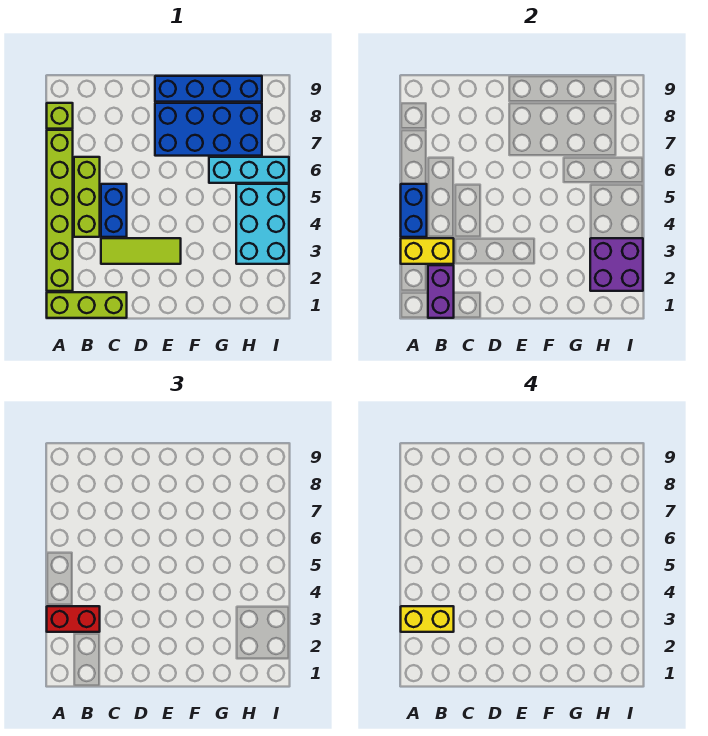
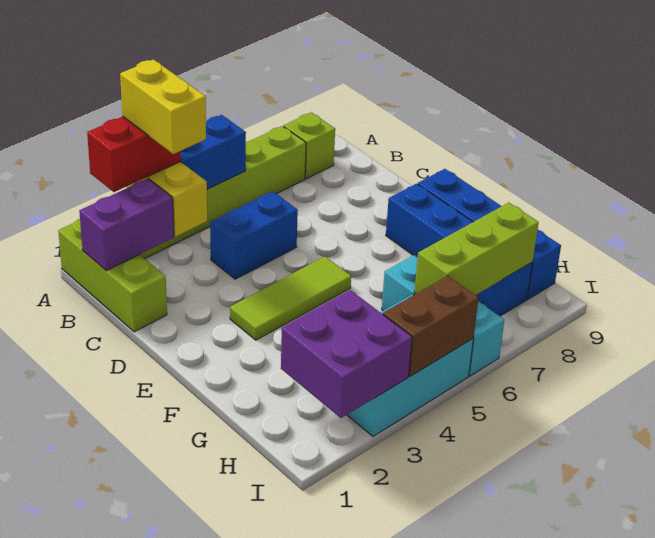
red 1x2 brick [47,606,100,632] -> red 1x2 brick turned to [87,117,181,192]
lime 1x3 brick [74,157,100,237] -> lime 1x3 brick moved to [414,203,539,295]
lime 1x3 tile [101,238,181,264] -> lime 1x3 tile turned to [230,257,351,340]
blue 2x4 brick [155,103,262,156] -> blue 1x4 brick [386,184,532,316]
none -> brown 1x2 brick [383,276,479,376]

